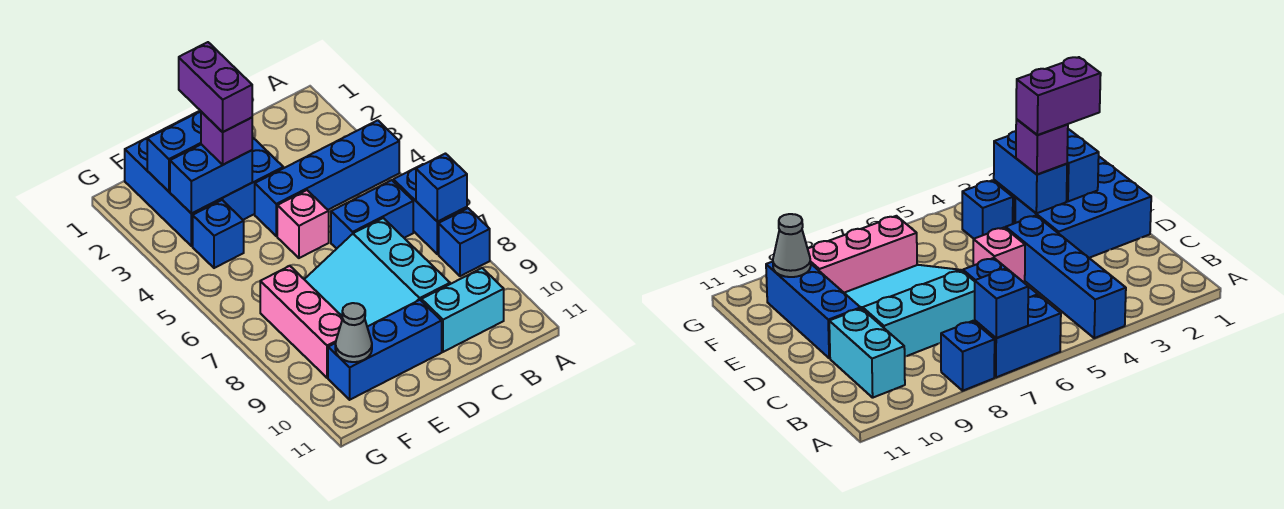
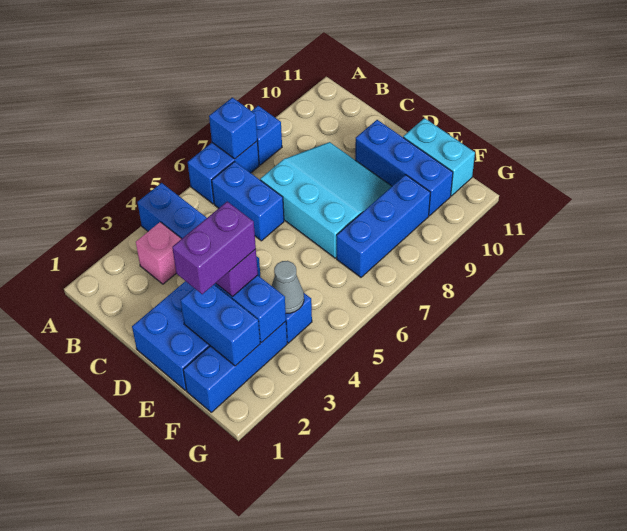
cyan 1x2 brick [422,268,504,352] -> cyan 1x2 brick moved to [403,118,475,196]
cyan 3x3 slope [304,218,450,327] -> cyan 3x3 slope turned to [260,142,392,258]
pink 1x1 brick [277,190,329,258] -> pink 1x1 brick moved to [136,222,181,284]
pink 1x3 brick [260,266,343,378] -> blue 1x3 brick [337,175,431,277]
grey 1x1 cone [335,303,372,362] -> grey 1x1 cone moved to [272,261,304,313]

